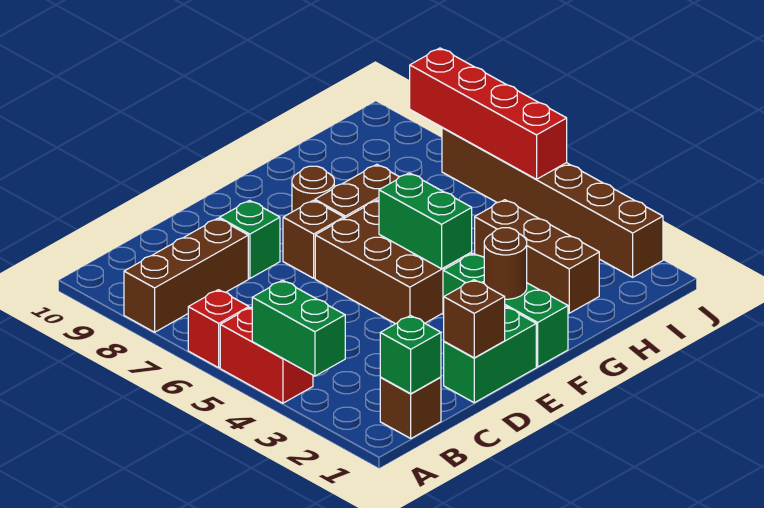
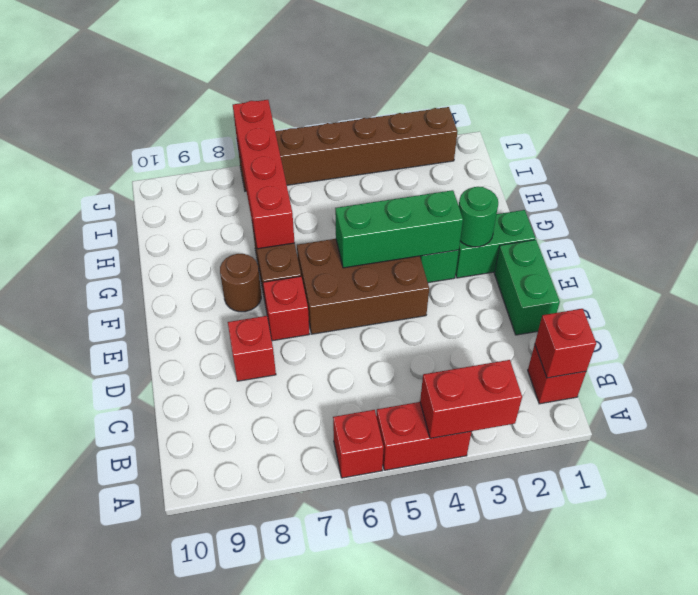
green 1x2 brick [252,280,345,376] -> red 1x2 brick [420,360,522,438]
brown 1x3 brick [124,218,248,332] -> none
brown 1x1 brick [380,377,441,438] -> red 1x1 brick [528,345,586,404]
green 1x1 brick [380,316,441,394] -> red 1x1 brick [535,309,596,378]
brown 1x1 brick [444,280,505,358] -> none
green 1x1 brick [219,200,280,279] -> red 1x1 brick [228,316,276,381]
brown 1x1 brick [283,200,344,278] -> red 1x1 brick [263,276,309,341]
brown 1x1 round brick [484,228,527,299] -> green 1x1 round brick [459,187,498,247]
green 1x2 brick [379,173,472,269] -> green 1x3 brick [335,190,463,268]
brown 1x3 brick [475,200,599,313] -> none
red 1x4 brick [410,48,567,179] -> red 1x4 brick turned to [233,100,295,249]

